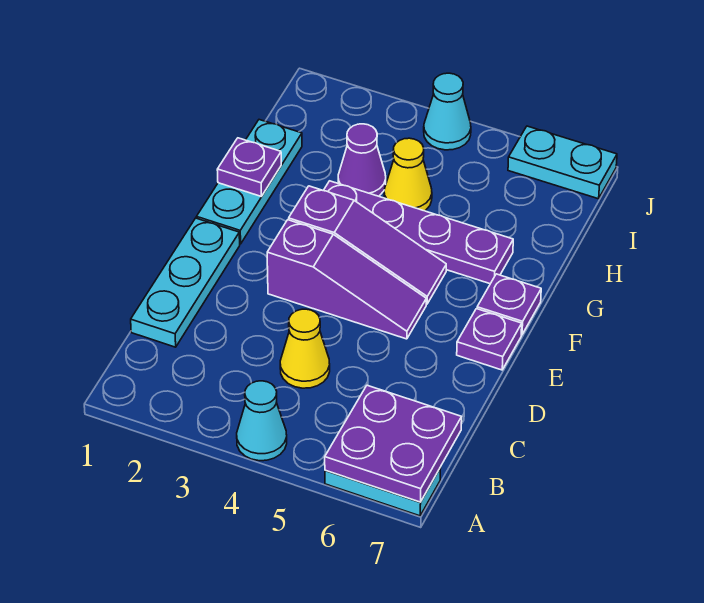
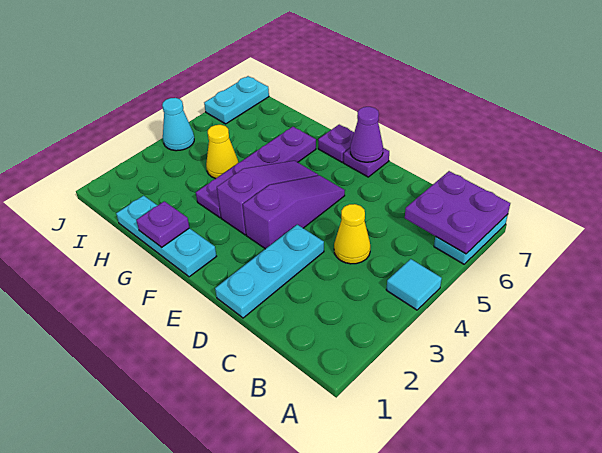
cyan 1x1 cone [237,381,287,461] -> cyan 1x1 tile [386,259,442,310]
cyan 1x3 plate [131,218,240,347] -> cyan 1x3 plate turned to [215,225,324,318]
purple 1x1 cone [338,124,386,196] -> purple 1x1 cone moved to [350,107,383,162]

